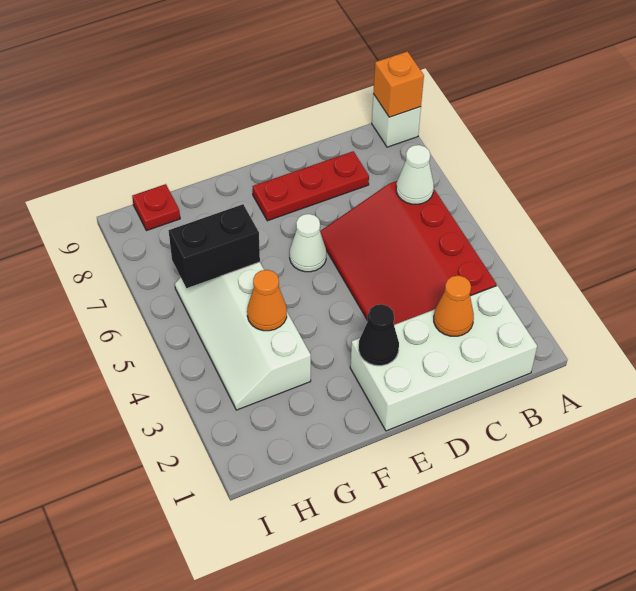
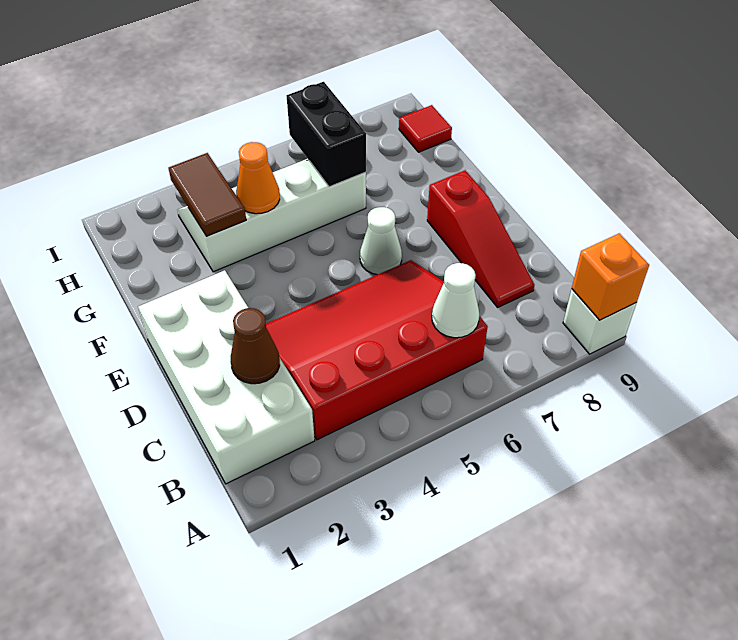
orange 1x1 cone [434,275,474,336] -> brown 1x1 cone [231,308,280,384]
red 1x3 plate [253,151,369,221] -> red 1x3 slope [427,170,534,307]
black 1x1 cone [359,304,399,366] -> none
none -> brown 1x2 tile [168,153,246,236]
red 1x1 plate [132,184,180,231] -> red 1x1 tile [399,105,452,152]

